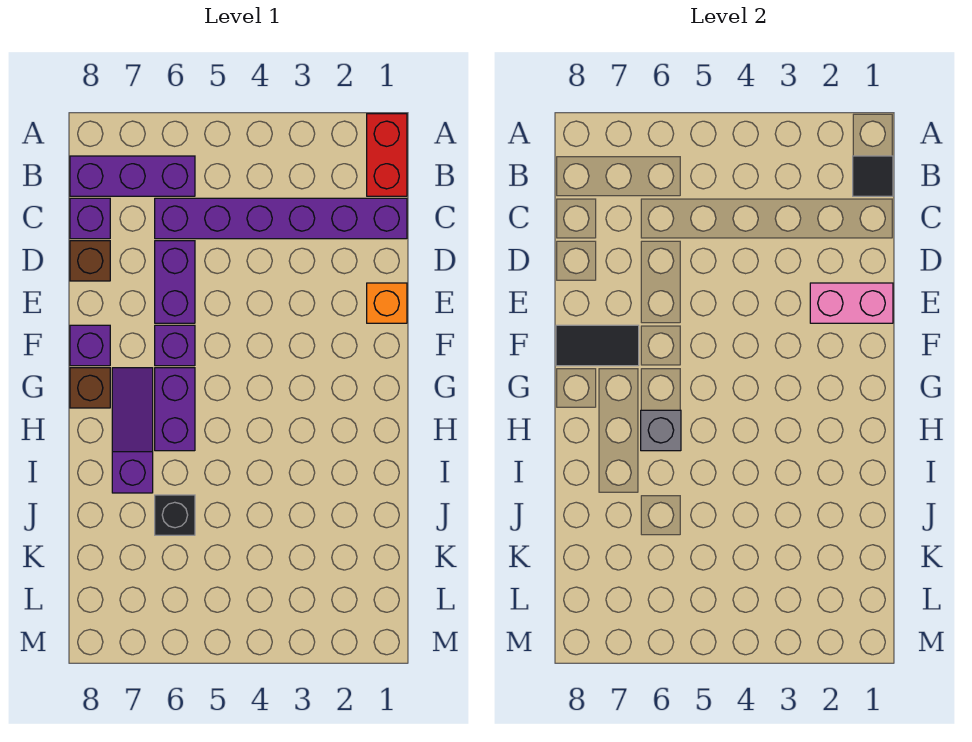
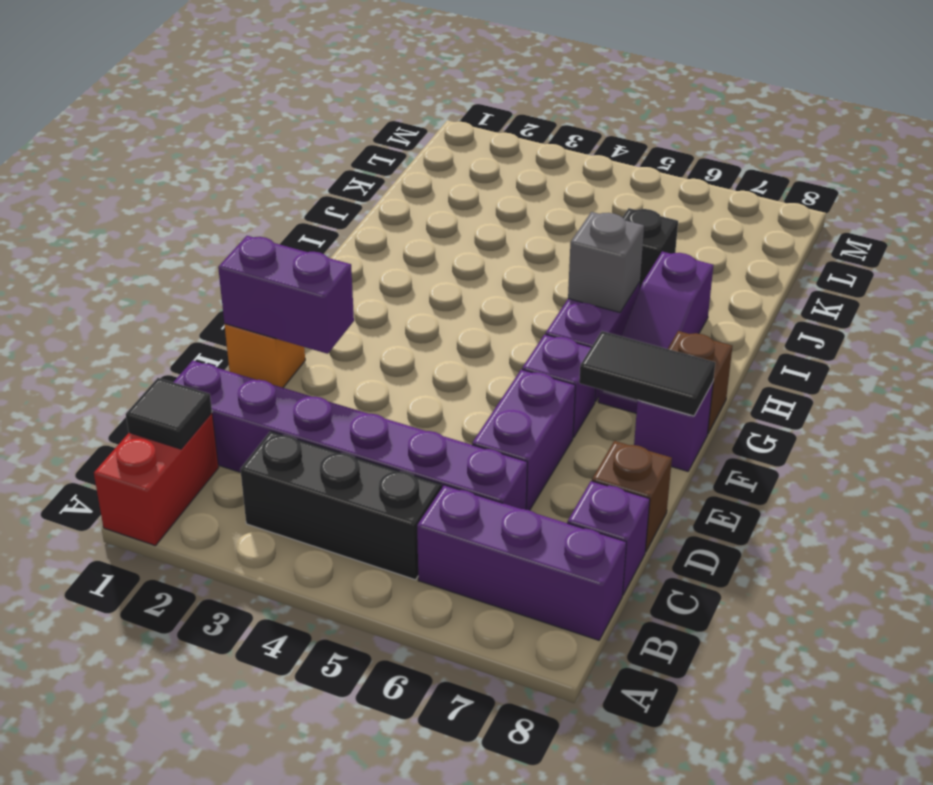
none -> black 1x3 brick [240,431,441,580]
pink 1x2 brick [810,283,893,323] -> purple 1x2 brick [218,236,354,354]

